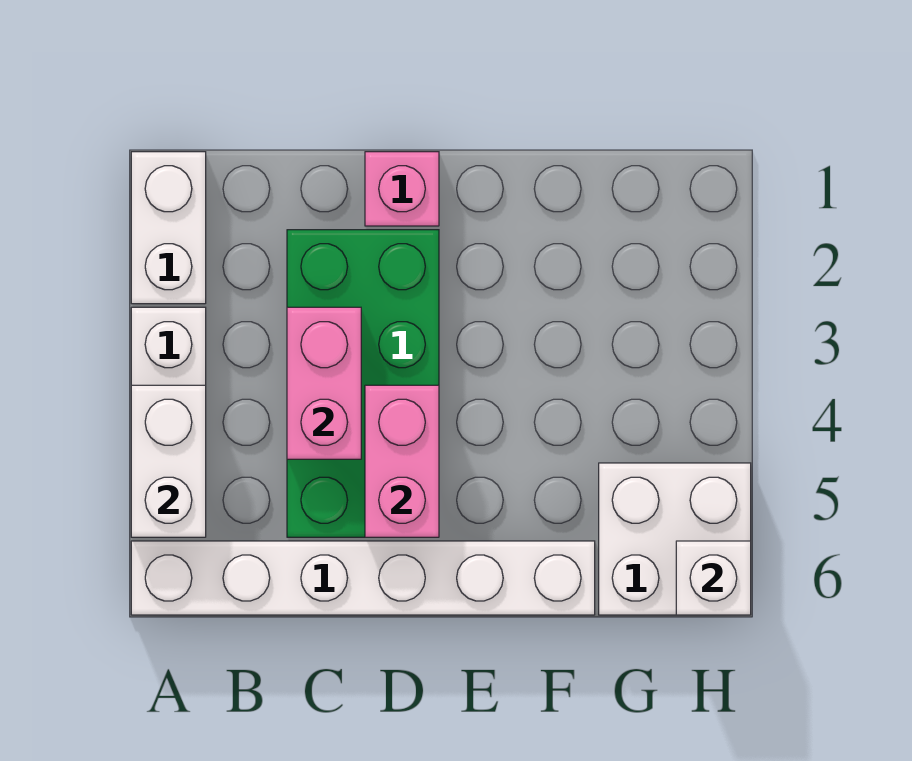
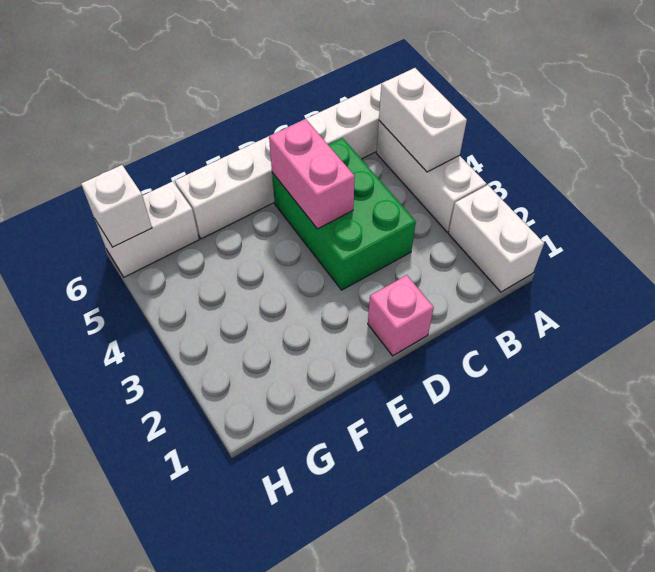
green 2x4 brick [287,230,439,537] -> green 2x3 brick [272,138,416,290]
pink 1x2 brick [287,307,361,459] -> none
white 2x2 brick [599,463,751,615] -> white 1x2 brick [95,181,199,277]

